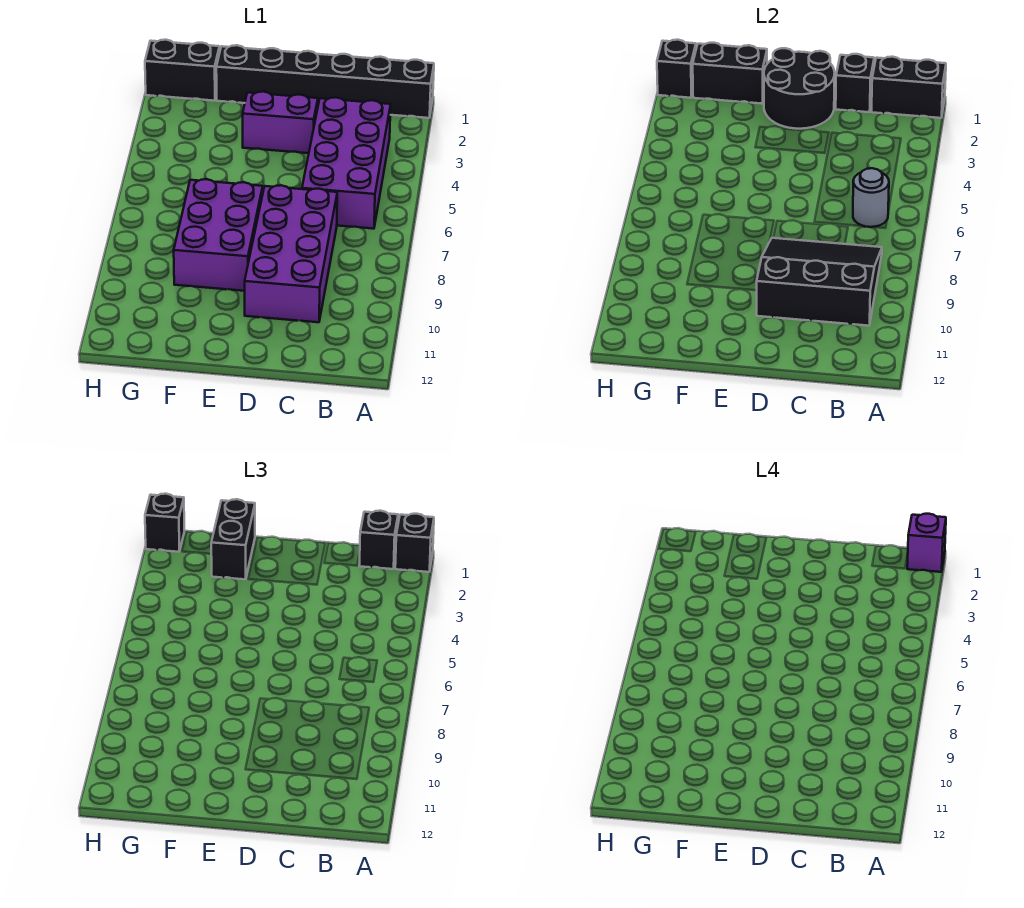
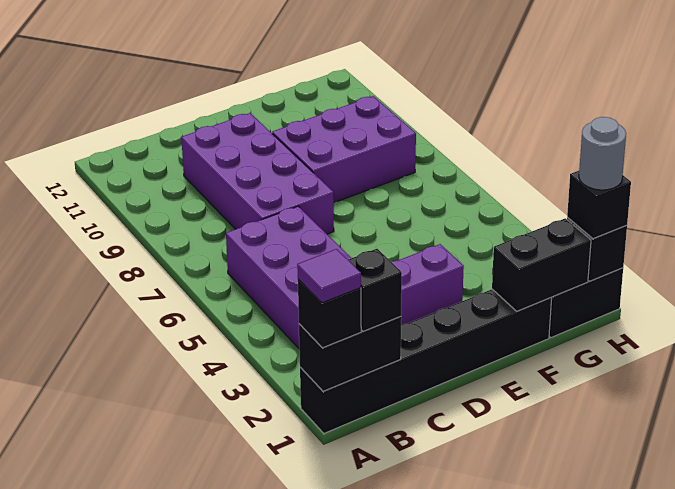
purple 1x1 brick [907,514,946,572] -> purple 1x1 tile [297,249,361,303]
grey 1x1 round brick [853,168,889,227] -> grey 1x1 round brick moved to [579,117,626,190]
black 3x3 slope [757,238,882,326] -> none
black 1x1 brick [836,54,874,112] -> none
black 2x2 round brick [764,48,835,129] -> none
purple 2x3 brick [174,179,263,291] -> purple 2x3 brick turned to [272,96,416,203]
black 1x2 brick [211,499,255,579] -> none

